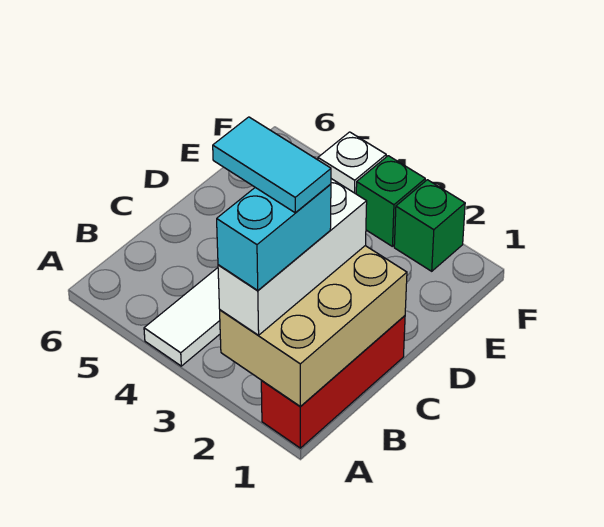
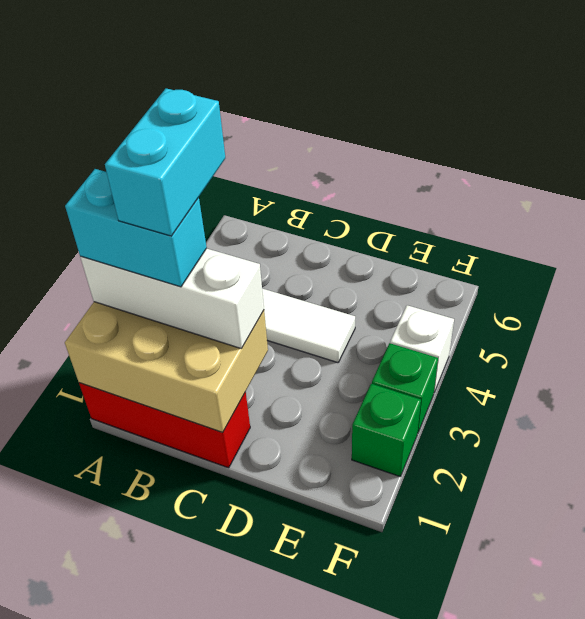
cyan 1x2 tile [213,117,331,213] -> cyan 1x2 brick [105,88,225,236]

